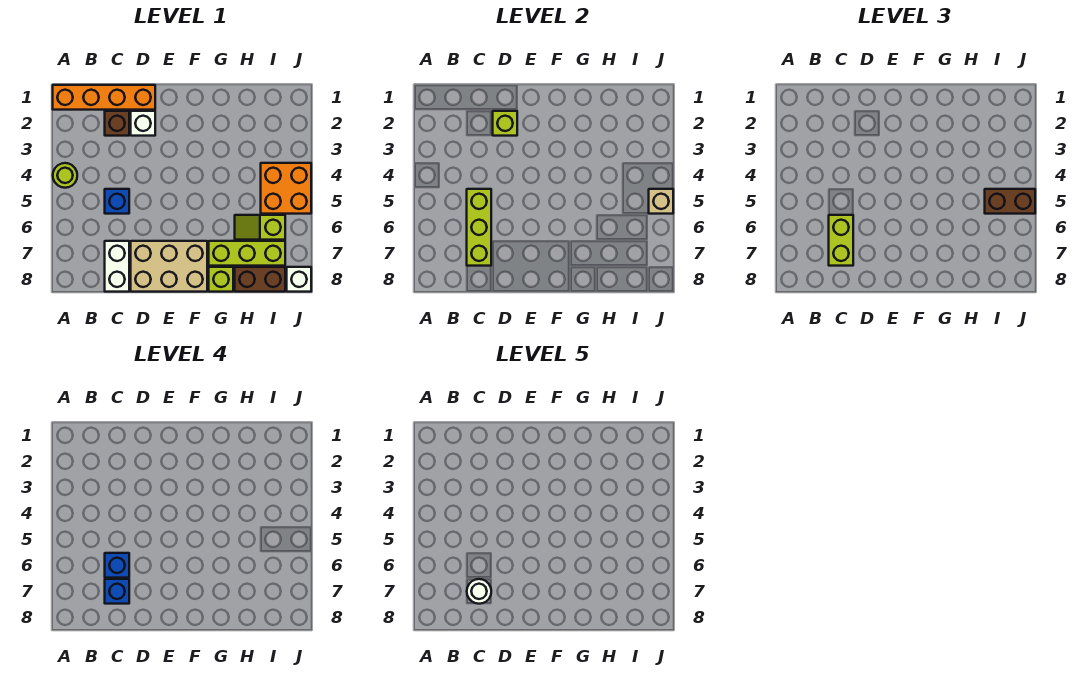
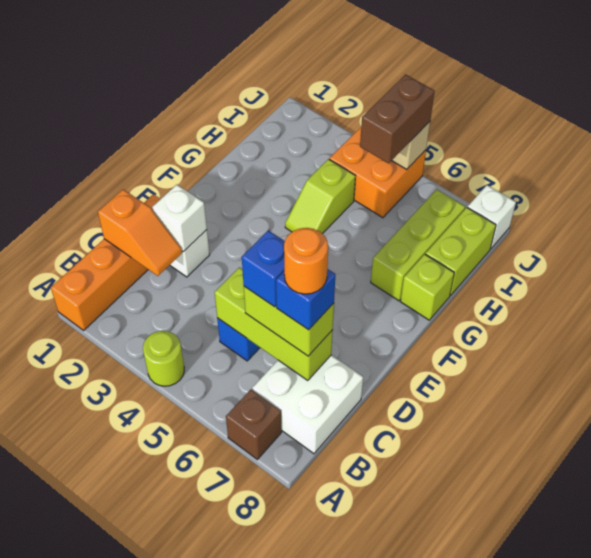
none -> orange 1x2 slope [98,189,182,276]
brown 1x1 brick [105,111,129,136] -> brown 1x1 brick moved to [226,389,282,459]
white 1x2 brick [105,241,129,292] -> white 2x2 brick [252,355,363,454]
white 1x1 round brick [467,579,491,604] -> orange 1x1 round brick [284,228,328,294]
lime 1x1 brick [493,111,517,136] -> white 1x1 brick [152,185,207,252]
tan 2x3 brick [131,241,207,292] -> none
lime 1x2 slope [235,215,285,240] -> lime 1x2 slope moved to [285,159,355,234]
brown 1x2 brick [235,267,285,292] -> lime 1x2 brick [426,208,496,296]

